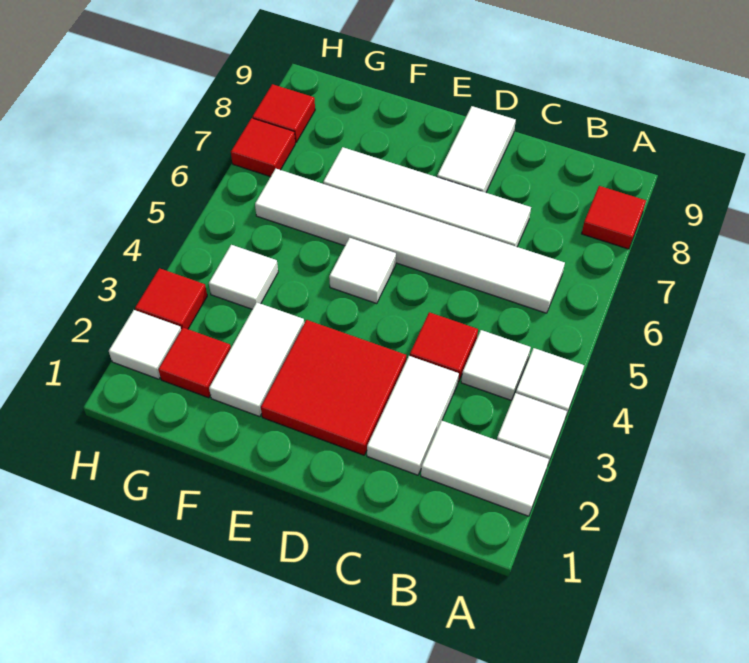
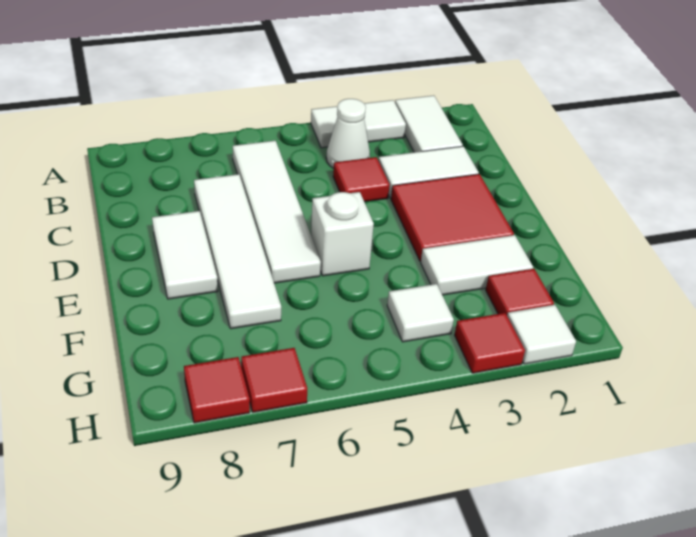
red 1x1 tile [582,186,646,249] -> none
white 1x1 tile [461,330,531,400] -> white 1x1 cone [326,99,370,169]
white 1x6 tile [255,169,565,313] -> white 1x4 tile [233,141,321,283]
white 1x2 tile [437,106,516,193] -> white 1x2 tile turned to [152,211,218,299]
white 1x1 tile [329,238,396,303] -> white 1x1 brick [311,192,374,276]

